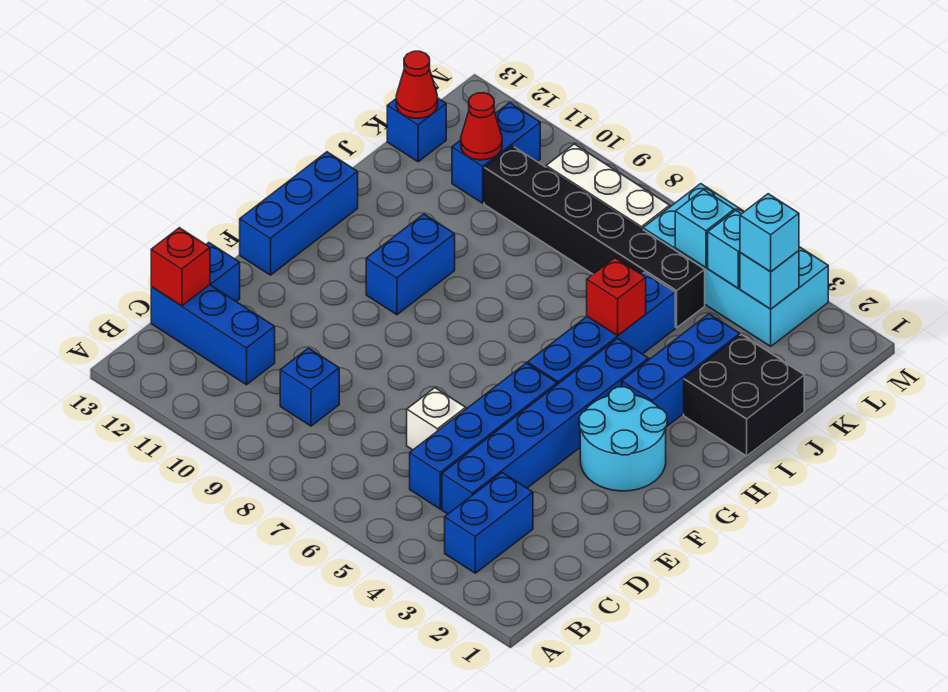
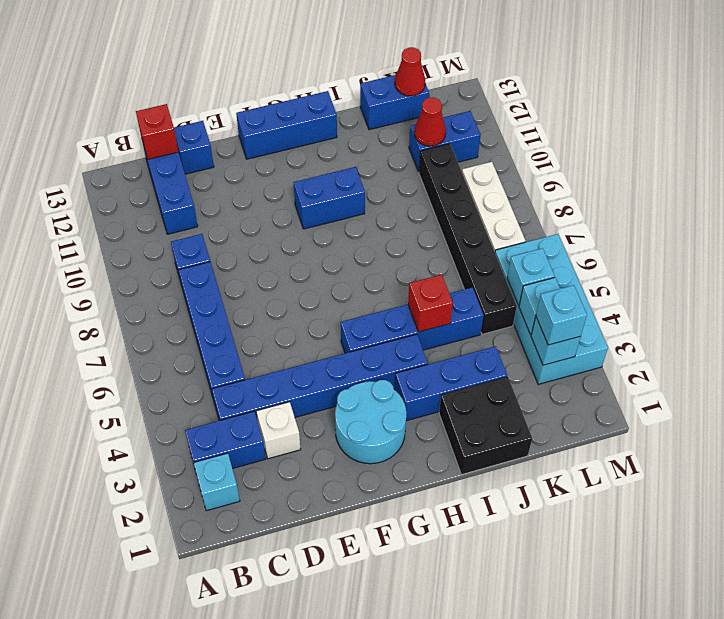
none -> cyan 1x1 brick [194,453,240,511]
blue 1x4 brick [410,363,557,509] -> blue 1x4 brick turned to [179,262,245,400]
white 1x1 brick [407,388,466,450] -> white 1x1 brick moved to [256,402,301,459]
blue 1x1 brick [387,98,446,162] -> blue 1x2 brick [360,75,429,130]

